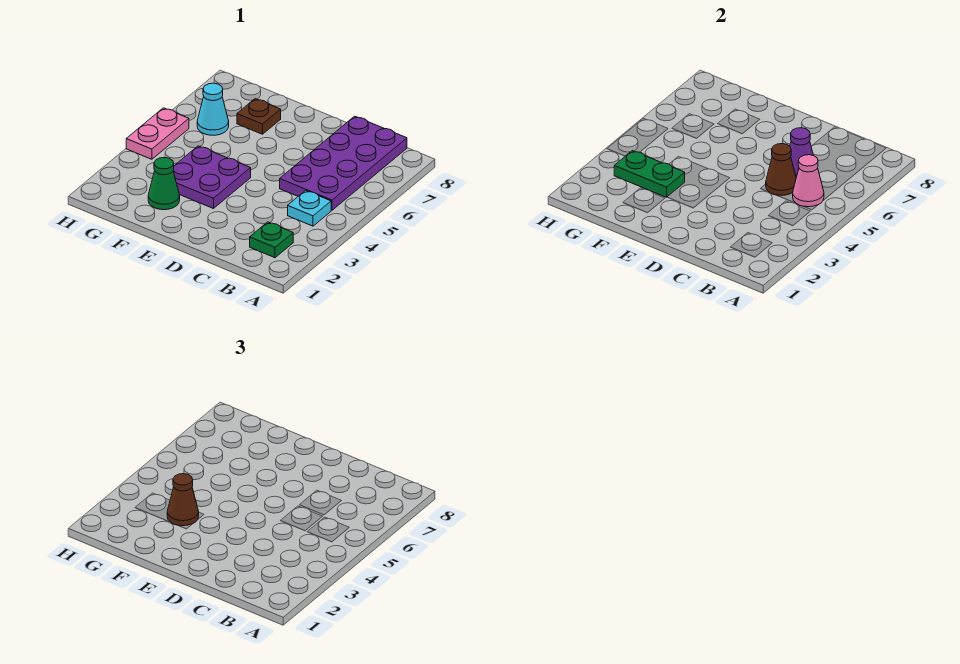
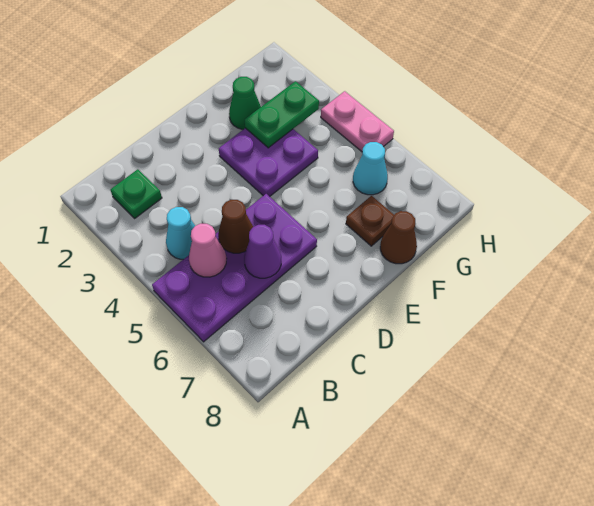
cyan 1x1 plate [288,190,331,226] -> cyan 1x1 cone [166,207,195,259]
purple 2x4 plate [280,116,407,210] -> purple 2x4 plate turned to [152,194,317,342]
brown 1x1 cone [167,474,199,526] -> brown 1x1 cone moved to [380,211,417,264]

